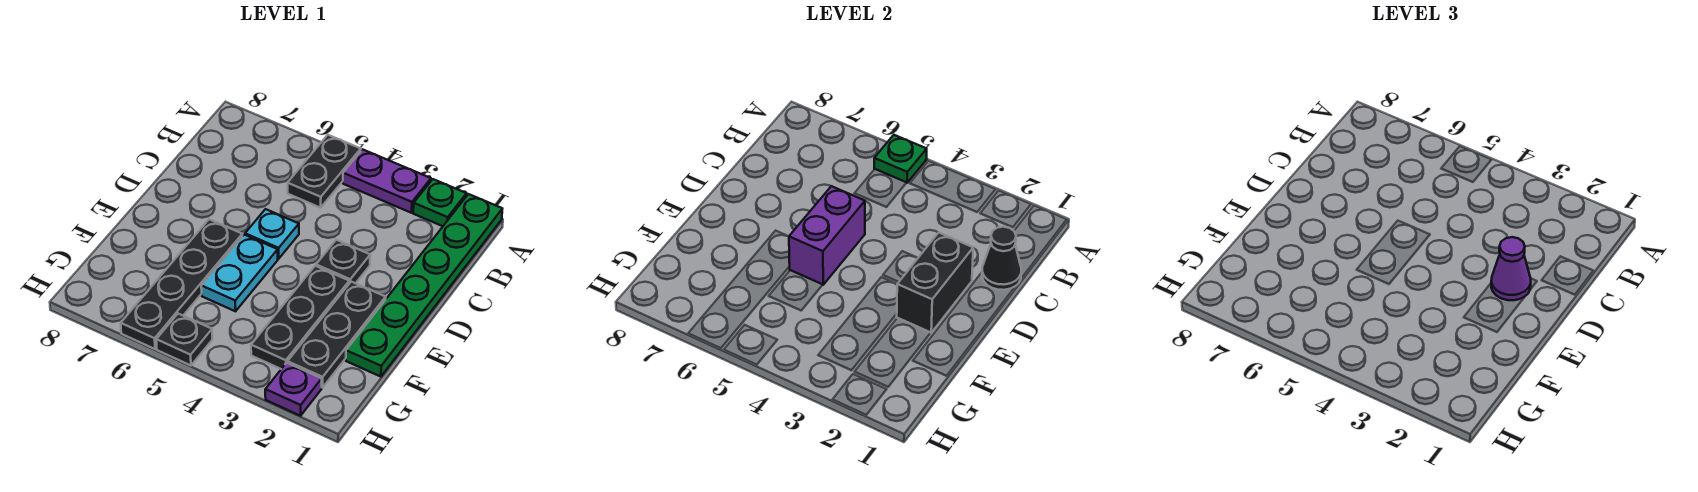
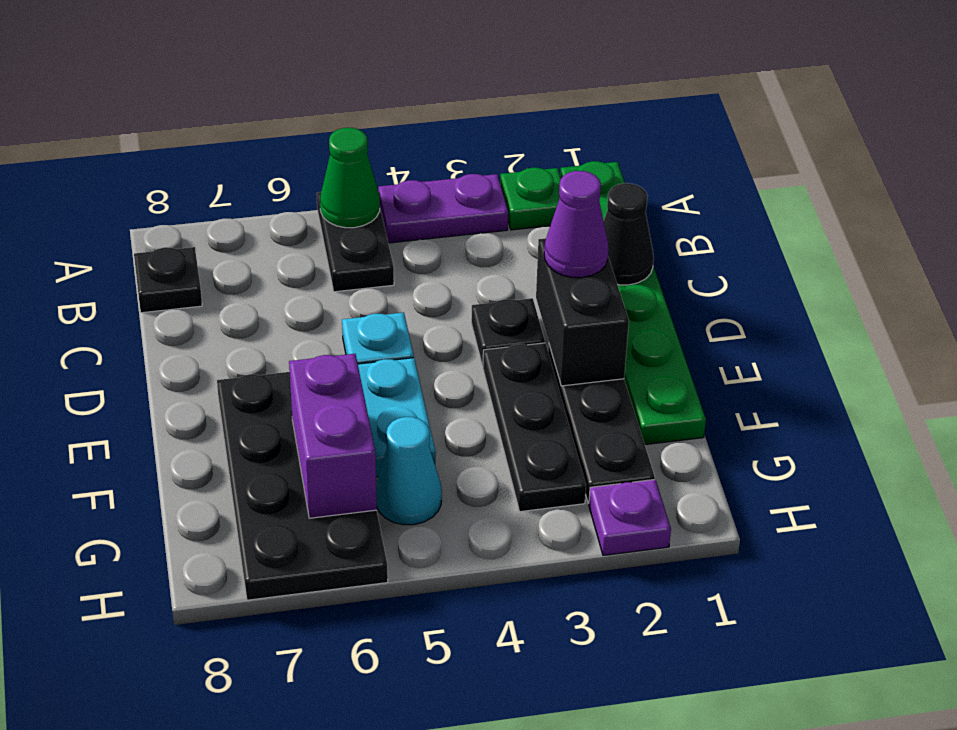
green 1x1 plate [874,135,927,183] -> green 1x1 cone [320,128,380,228]
purple 1x2 brick [789,186,865,285] -> purple 1x2 brick moved to [289,354,377,518]
black 1x4 plate [121,219,242,349] -> black 2x4 plate [217,372,388,600]
none -> cyan 1x1 cone [376,417,442,525]
black 1x1 plate [156,314,212,365] -> black 1x1 plate moved to [134,247,202,313]

